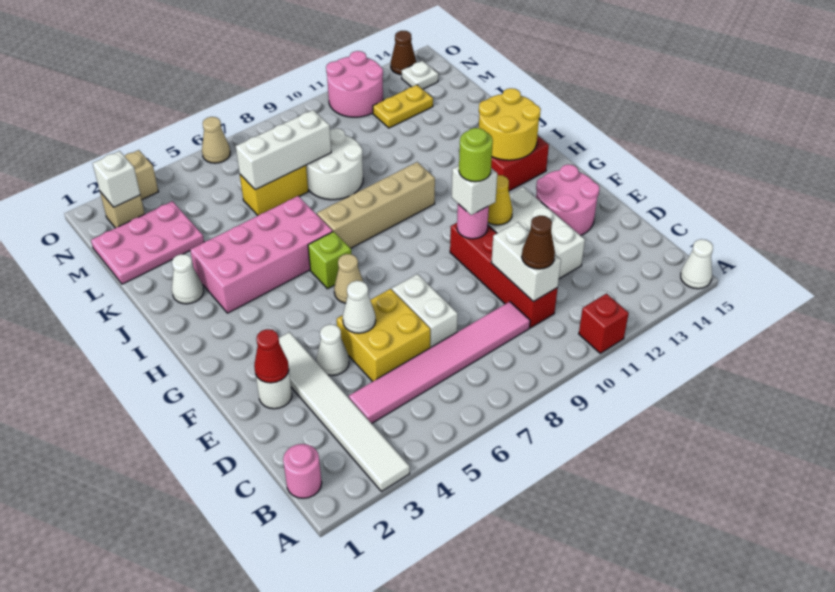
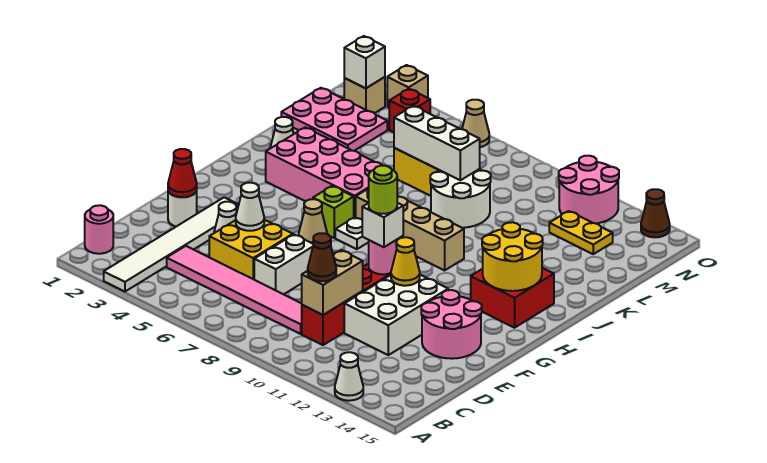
red 1x1 brick [579,294,629,353] -> red 1x1 brick moved to [389,89,430,132]
white 1x1 cone [681,239,713,289] -> white 1x1 cone moved to [335,352,363,401]
white 1x2 brick [491,222,561,302] -> tan 1x2 brick [302,250,363,315]
white 1x1 plate [402,61,438,89] -> white 1x1 plate moved to [335,217,369,249]

